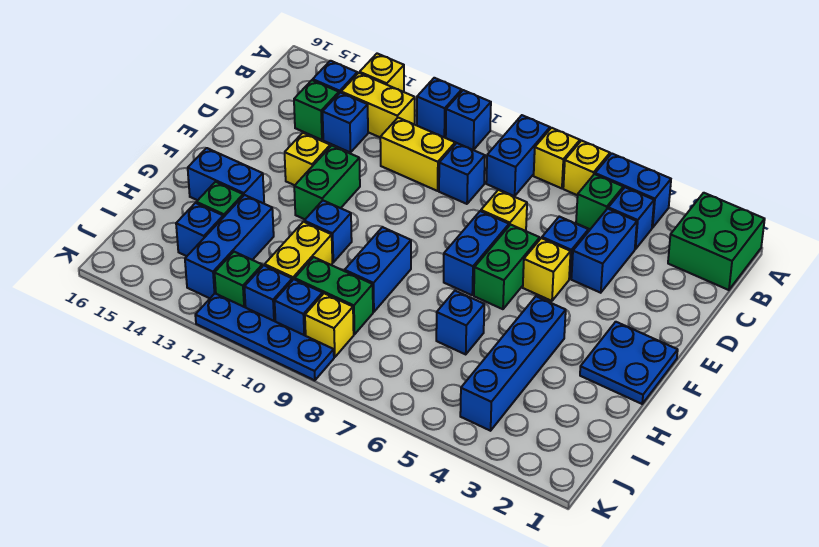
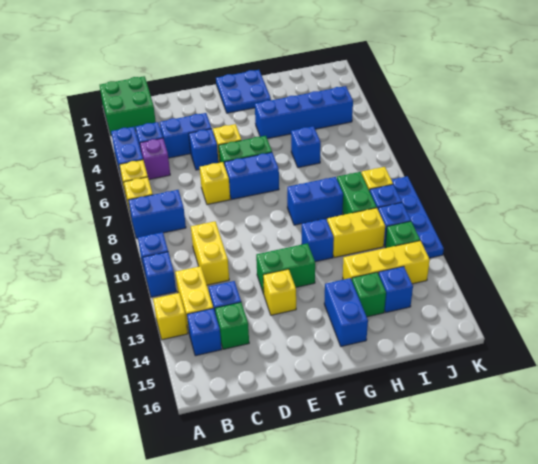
green 1x1 brick [576,174,623,229] -> purple 1x1 brick [140,138,170,179]
blue 1x1 brick [439,143,485,204] -> none
blue 1x3 brick [185,195,274,298] -> yellow 1x3 brick [343,241,430,284]

